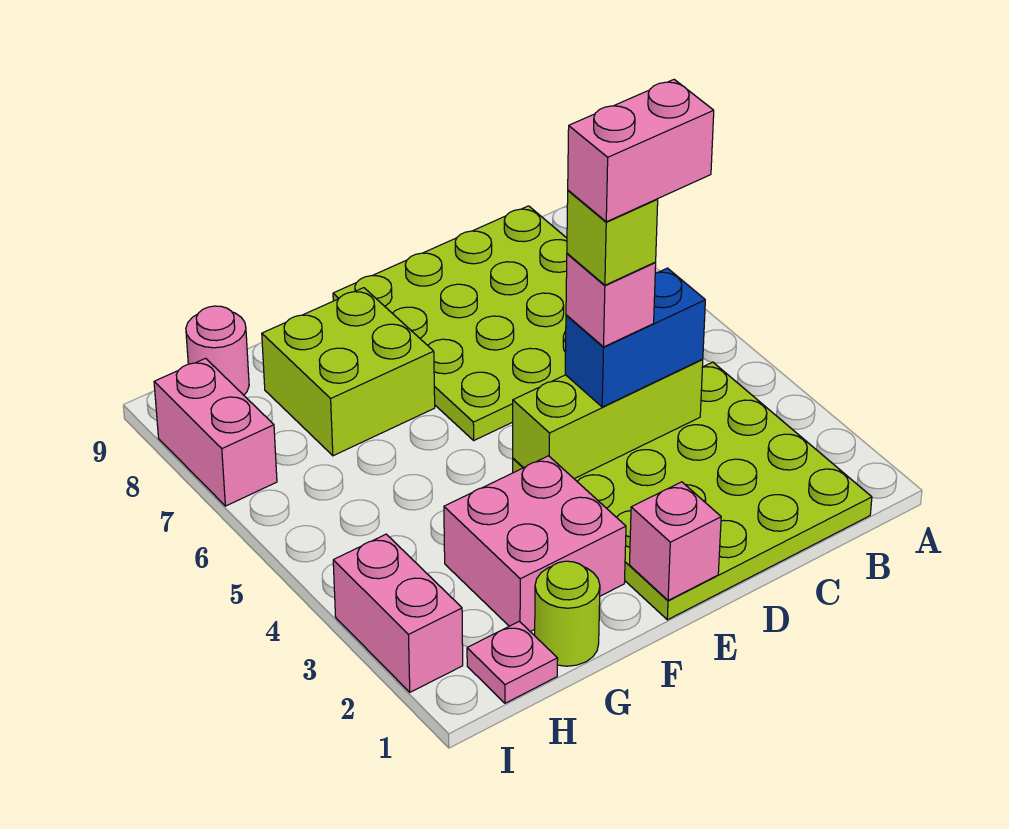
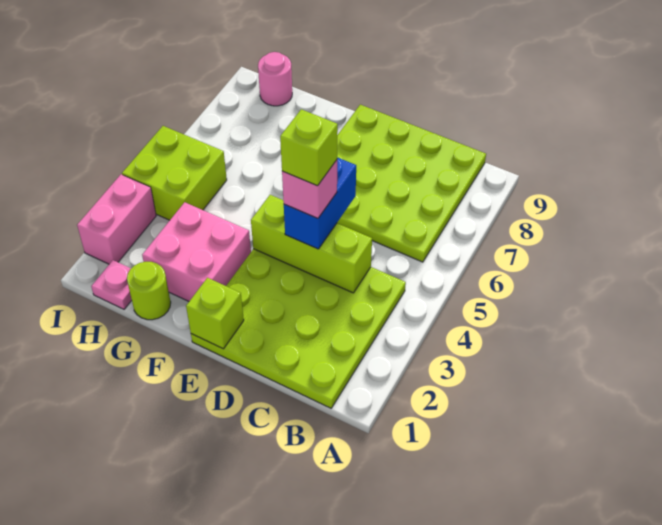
blue 1x2 brick [565,268,705,407] -> blue 1x2 brick turned to [284,157,356,249]
pink 1x2 brick [568,80,714,222] -> none
pink 1x1 brick [629,482,721,600] -> lime 1x1 brick [186,278,244,349]
lime 2x2 brick [262,288,435,456] -> lime 2x2 brick moved to [122,126,227,220]
pink 1x2 brick [154,358,277,506] -> none

